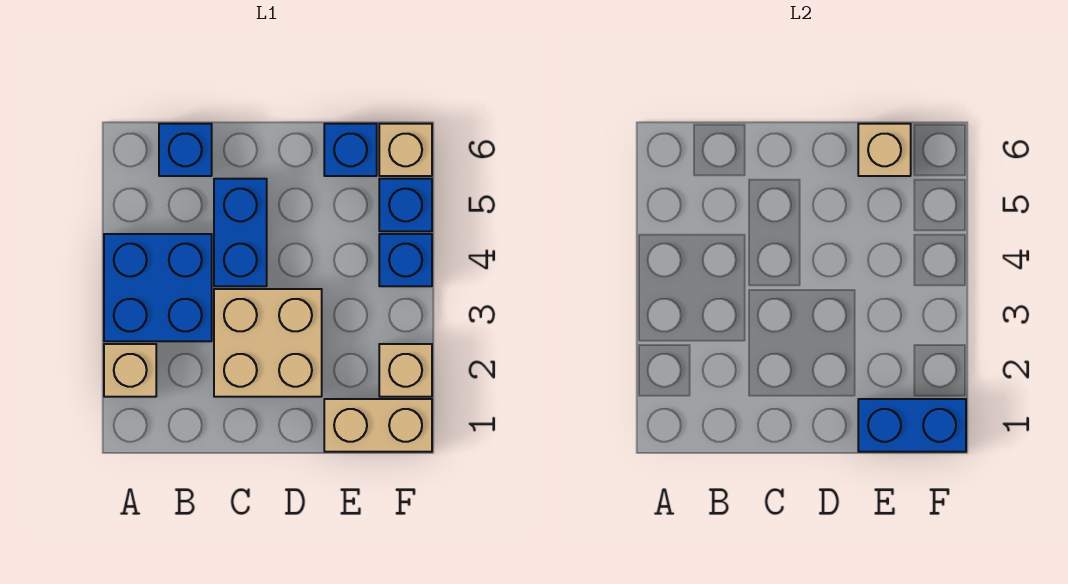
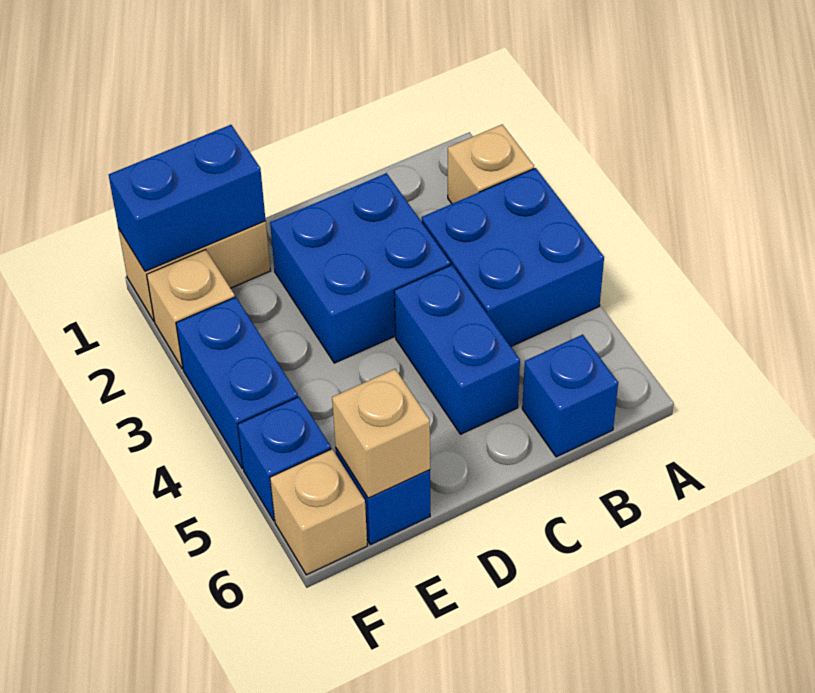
tan 2x2 brick [214,289,322,397] -> blue 2x2 brick [270,173,450,363]
blue 1x1 brick [379,234,432,286] -> blue 1x2 brick [176,297,298,468]

